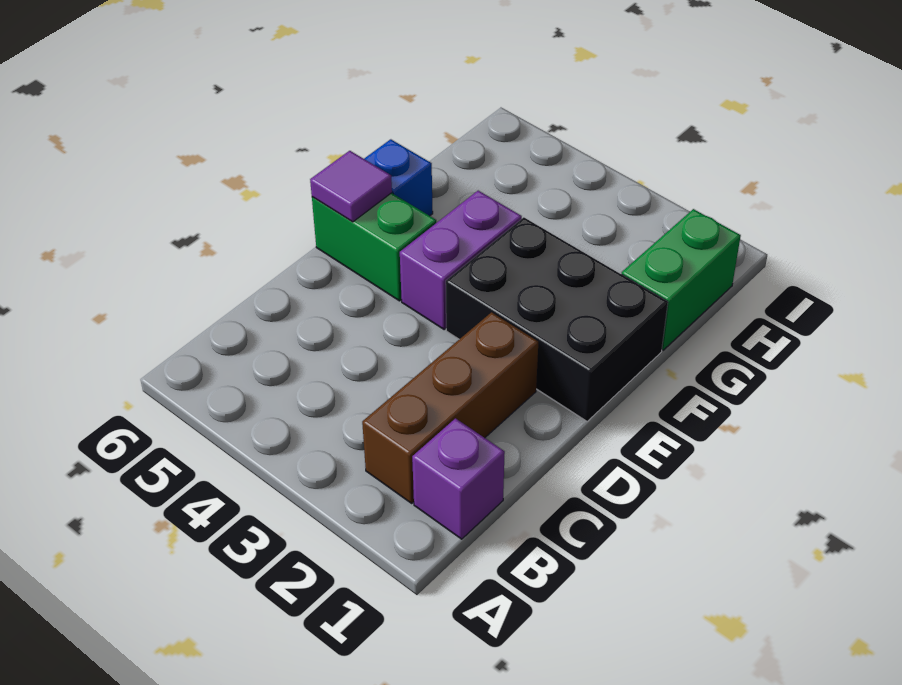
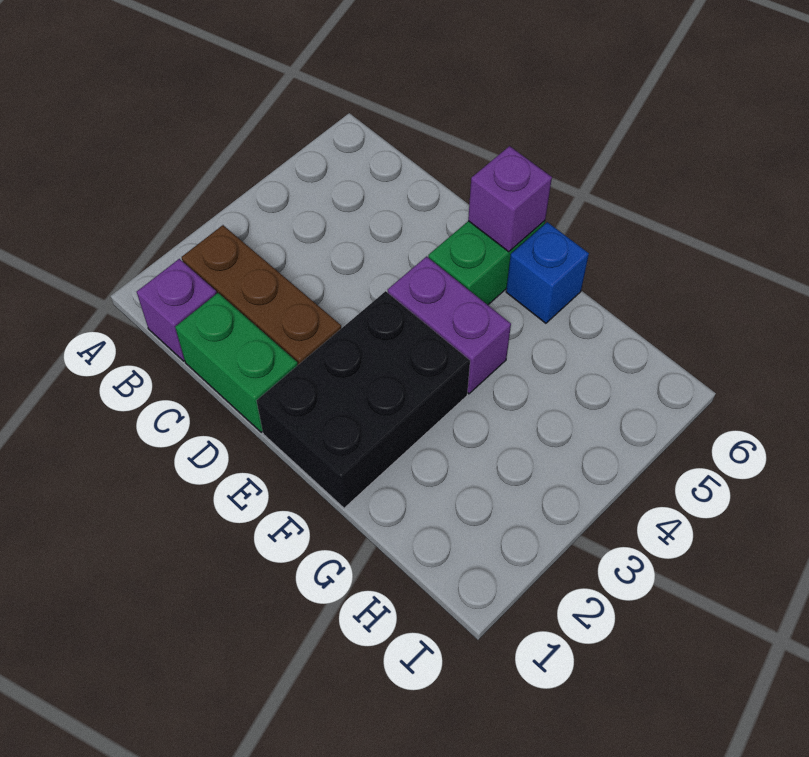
purple 1x1 tile [310,151,392,222] -> purple 1x1 brick [468,146,552,252]
green 1x2 brick [622,209,741,350] -> green 1x2 brick moved to [175,293,298,432]

